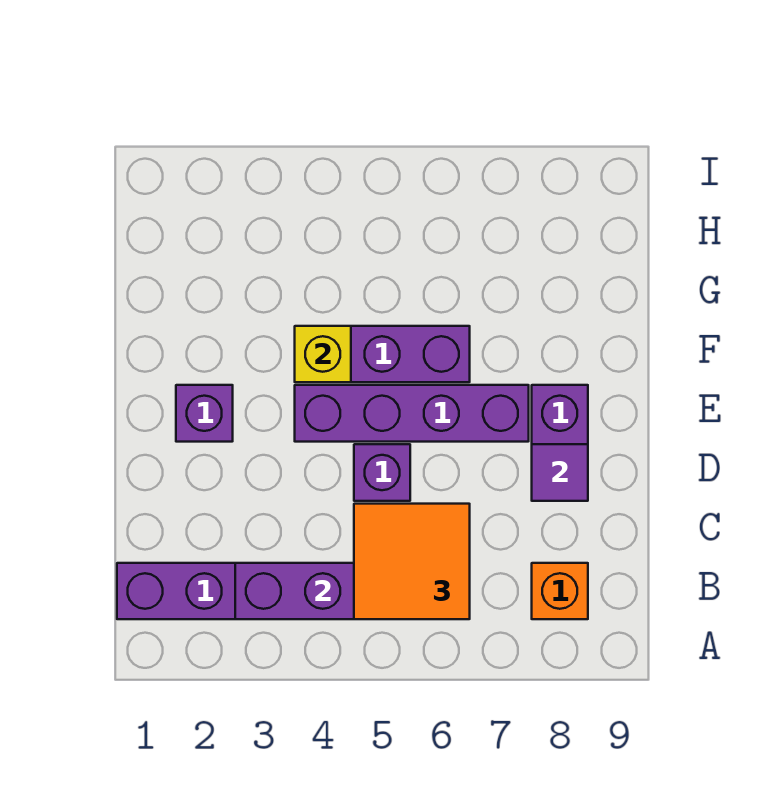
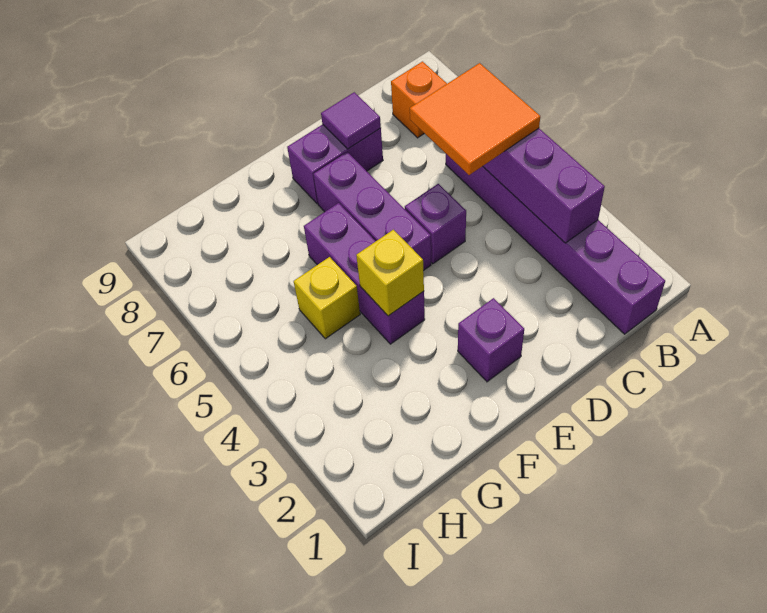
purple 1x4 brick [295,385,529,442] -> purple 1x3 brick [313,152,431,271]
none -> yellow 1x1 brick [294,257,360,339]

